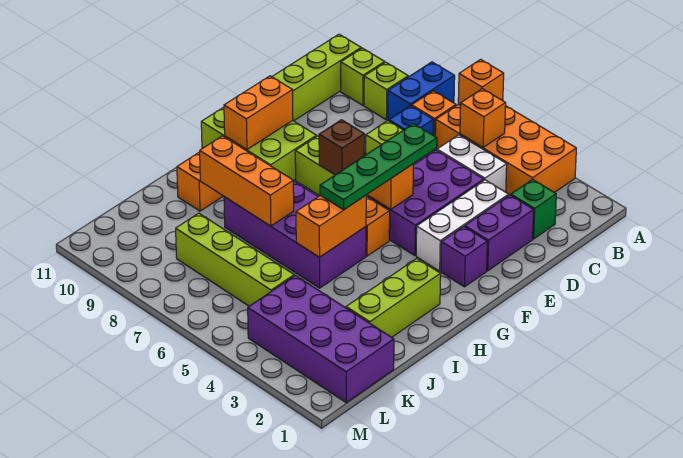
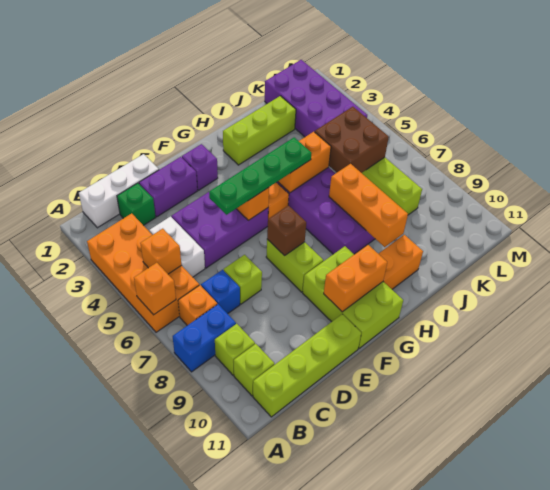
white 1x3 brick [416,180,509,271] -> white 1x3 brick moved to [79,154,159,228]
none -> brown 2x2 brick [315,107,389,173]

